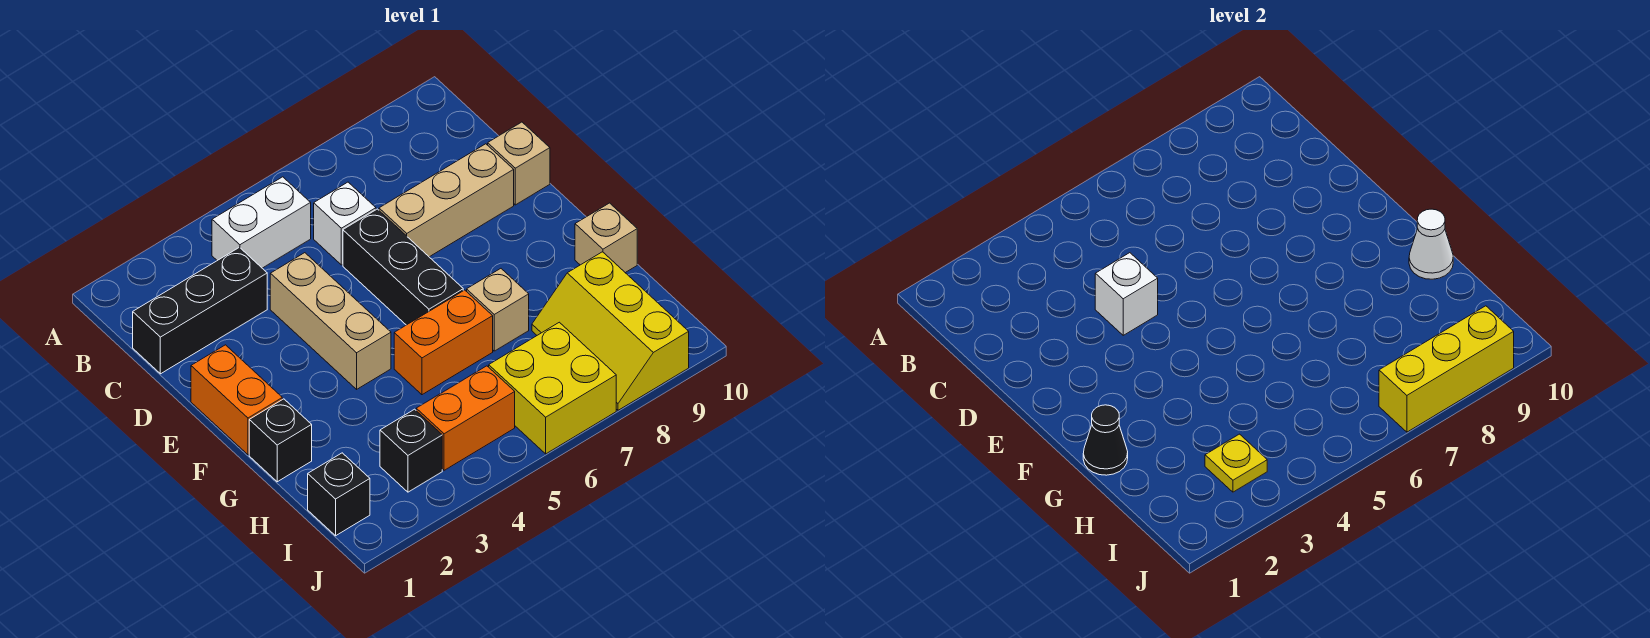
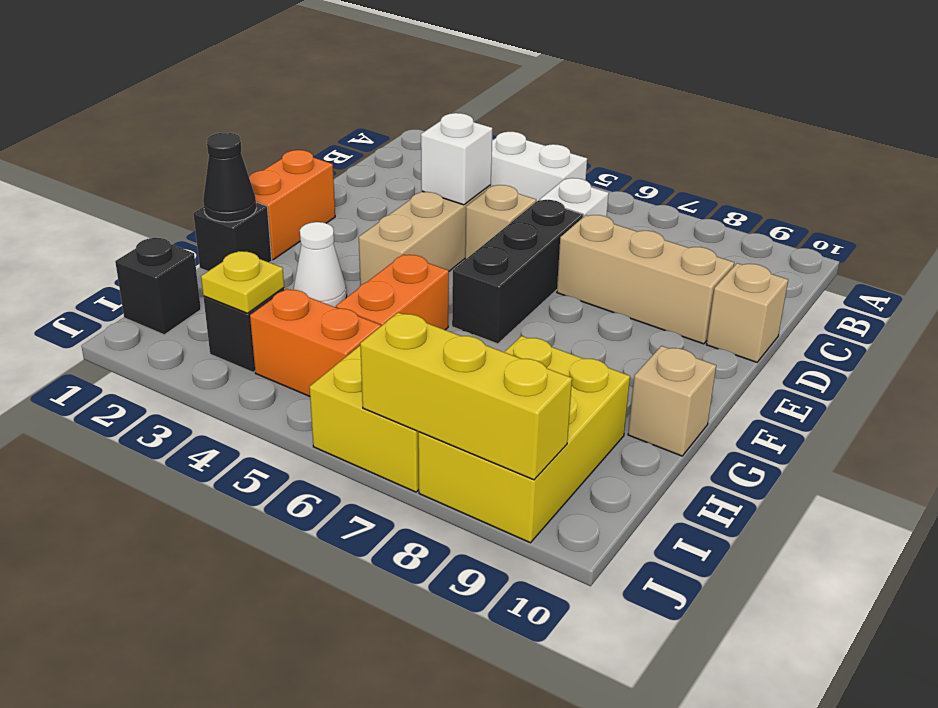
black 1x3 brick [133,247,267,374] -> none
orange 1x2 brick [394,290,493,395] -> orange 1x2 brick turned to [336,254,449,330]
tan 1x1 brick [467,269,529,351] -> tan 1x1 brick moved to [465,185,536,260]
white 1x1 cone [1409,209,1453,279] -> white 1x1 cone moved to [294,222,347,307]
yellow 2x3 slope [532,252,689,410] -> yellow 2x3 brick [418,336,630,543]

